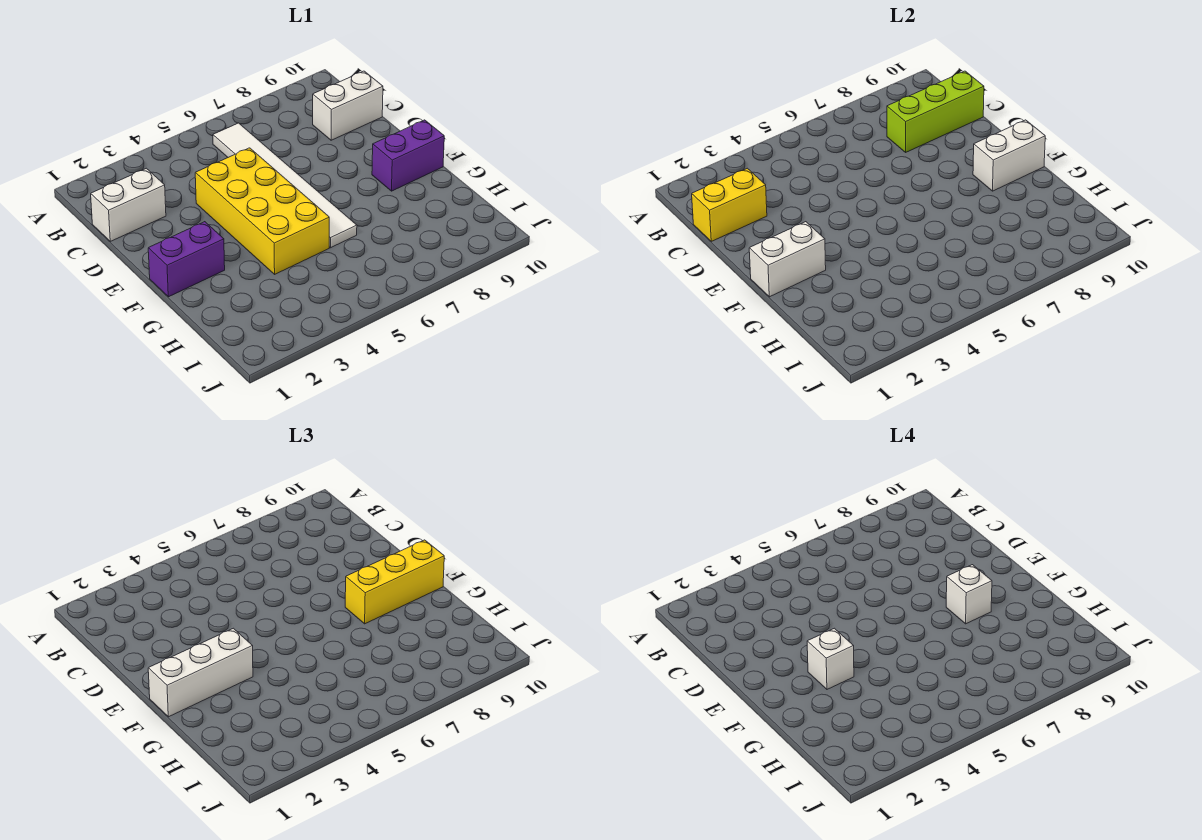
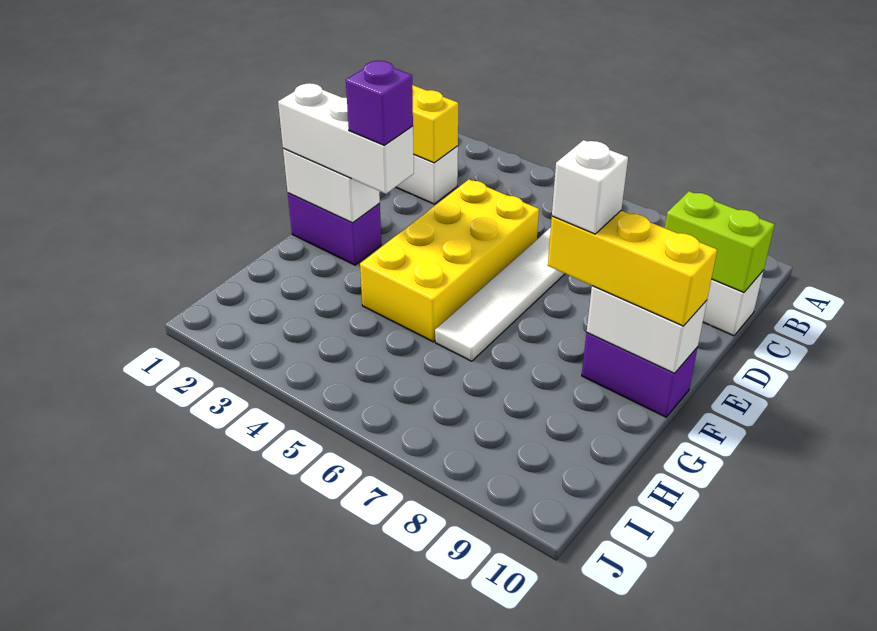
lime 1x3 brick [887,71,984,152] -> lime 1x2 brick [665,191,775,292]
white 1x1 brick [807,628,854,689] -> purple 1x1 brick [346,61,413,145]

